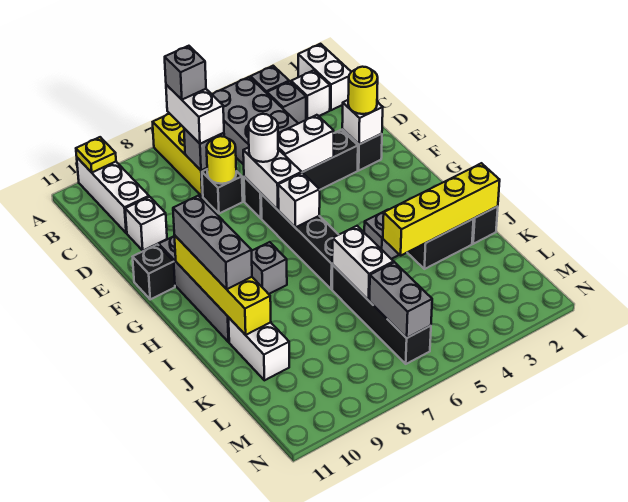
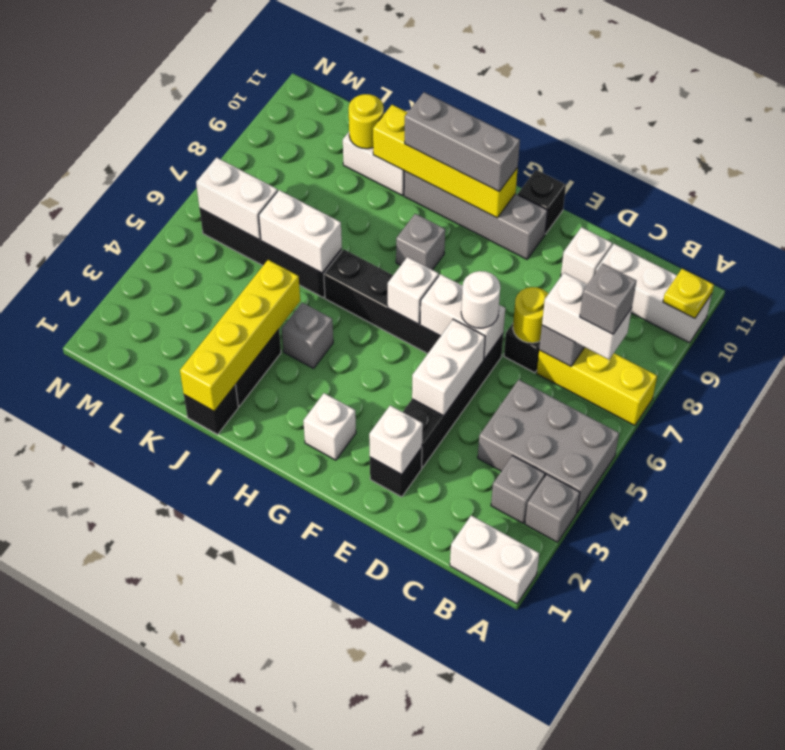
white 1x1 brick [291,70,330,120] -> white 1x1 brick moved to [303,393,356,460]
yellow 1x1 round brick [348,67,378,114] -> yellow 1x1 round brick moved to [349,94,384,149]
grey 1x2 brick [369,262,432,338] -> white 1x2 brick [196,157,278,239]

